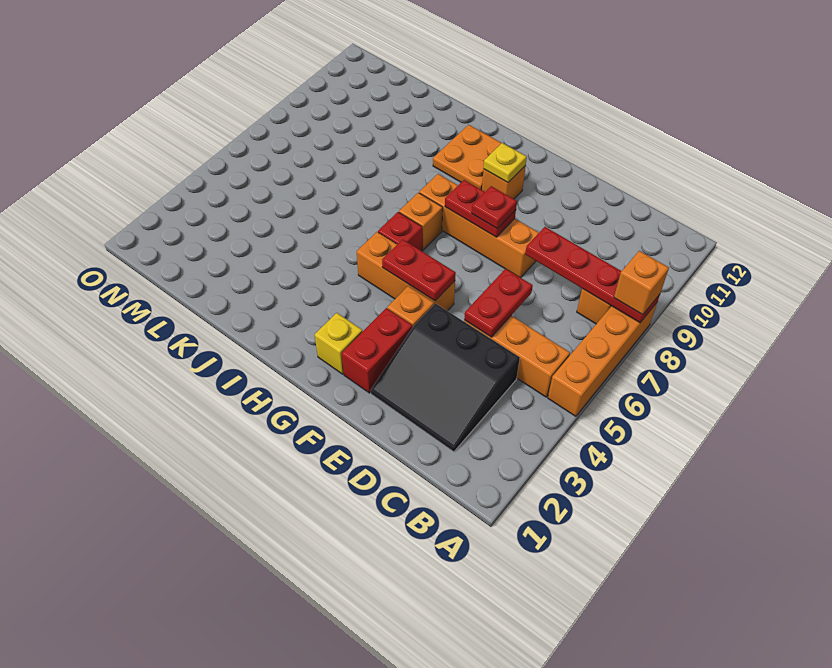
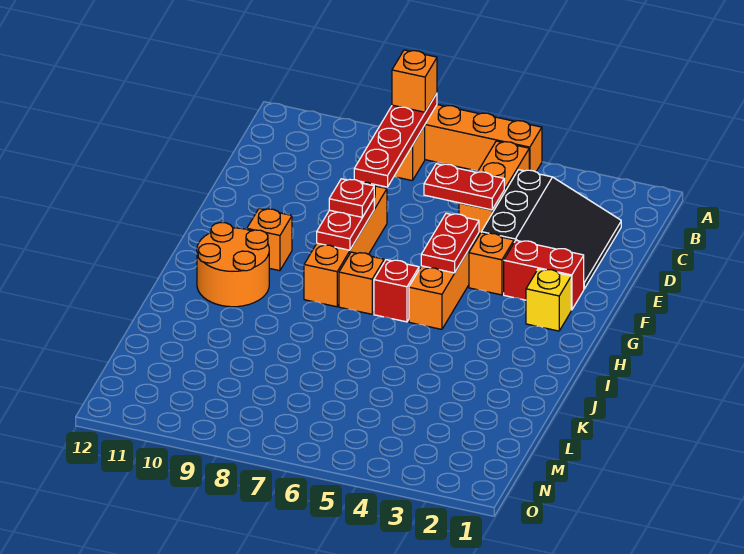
yellow 1x1 plate [484,143,527,183] -> none
orange 2x2 plate [433,125,501,190] -> orange 2x2 round brick [197,223,269,307]

